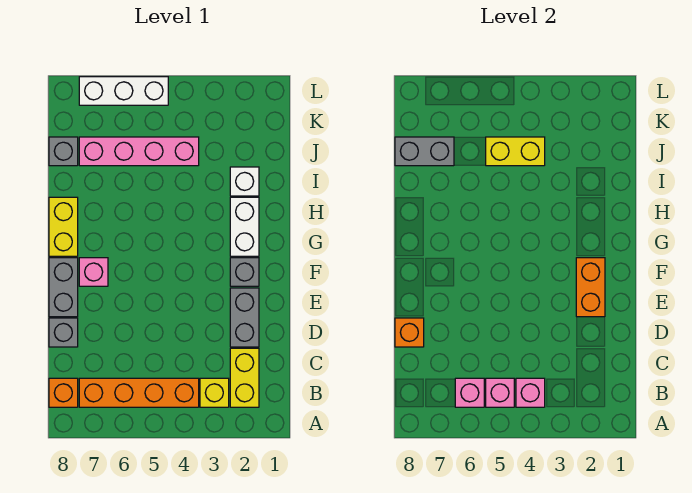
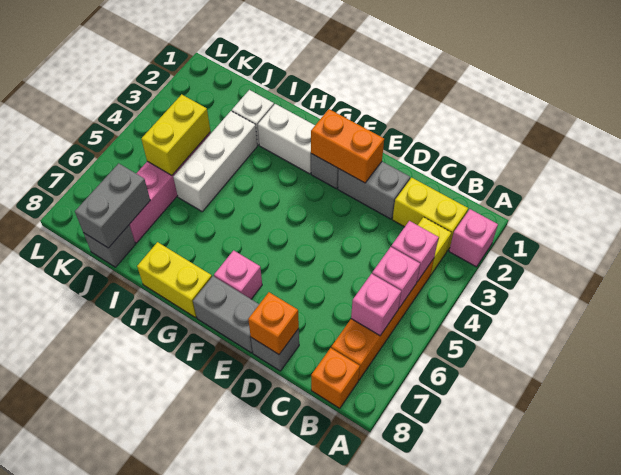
none -> pink 1x1 brick [449,209,498,267]
white 1x3 brick [79,77,168,105] -> white 1x3 brick moved to [173,111,257,211]

